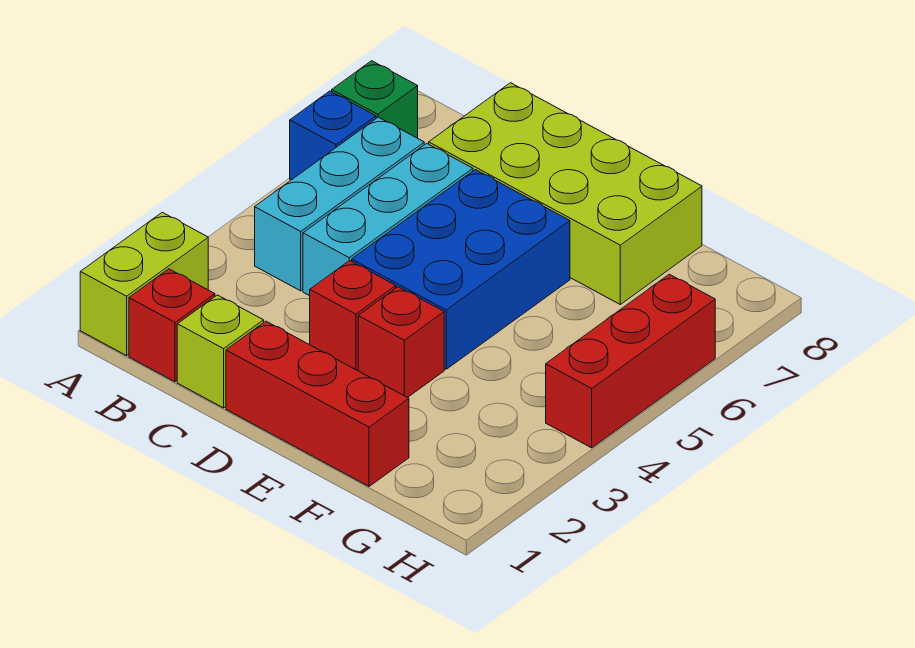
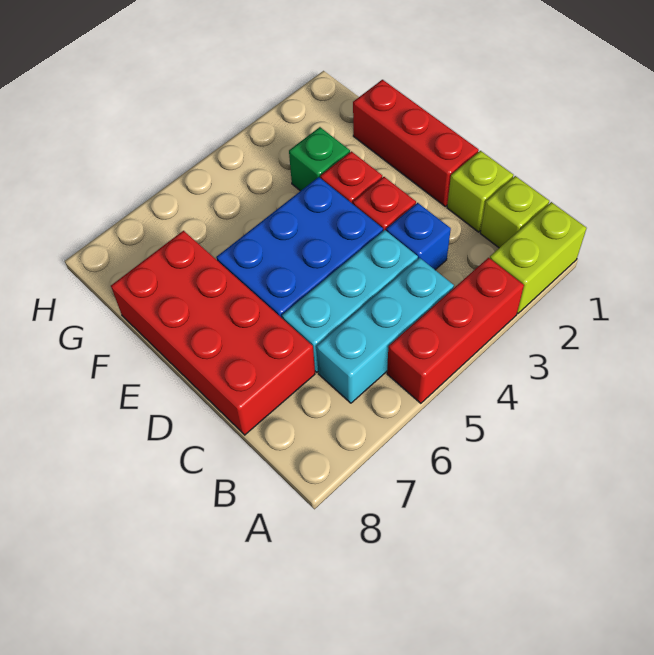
blue 1x1 brick [290,91,376,180] -> blue 1x1 brick moved to [386,203,451,270]
green 1x1 brick [332,61,418,138] -> green 1x1 brick moved to [289,127,350,191]
red 1x1 brick [129,269,215,382] -> lime 1x1 brick [480,176,549,248]
lime 2x4 brick [429,83,702,304] -> red 2x4 brick [111,231,315,435]
red 1x3 brick [546,274,715,448] -> red 1x3 brick moved to [387,258,524,403]

